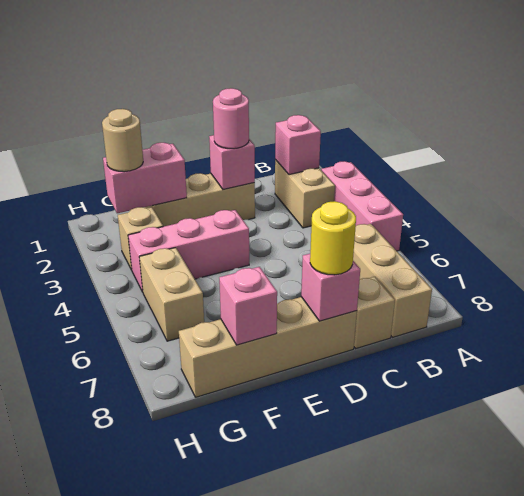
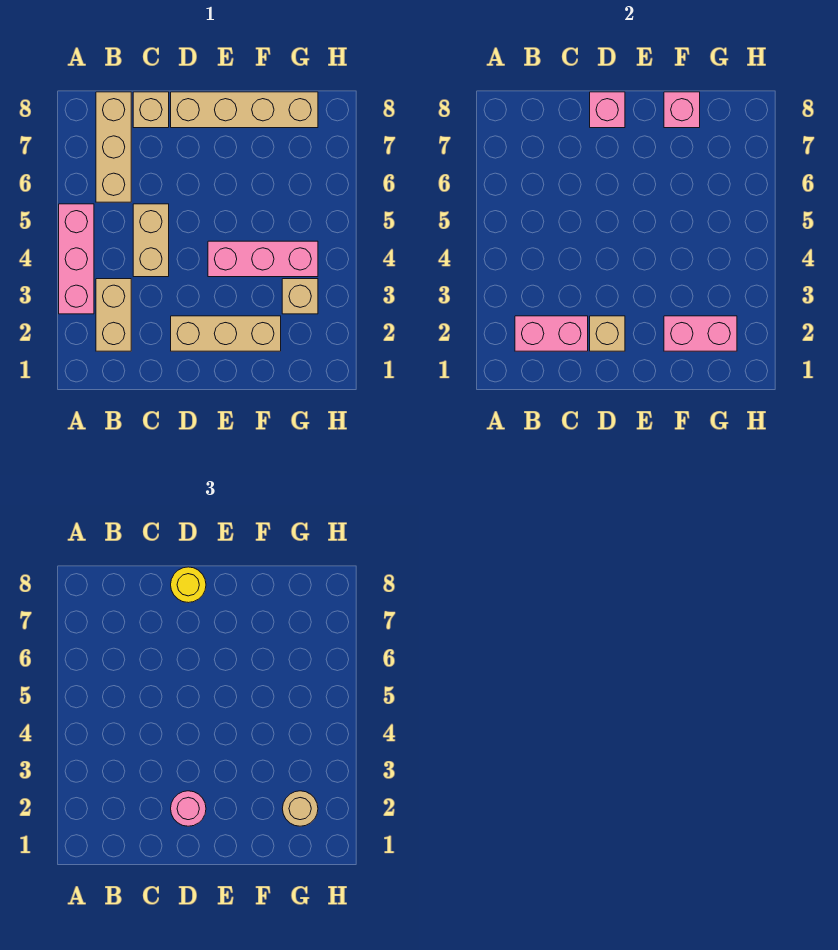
pink 1x1 brick [275,115,321,175] -> pink 1x2 brick [515,316,588,351]
pink 1x1 brick [209,135,255,189] -> tan 1x1 brick [590,316,625,351]
tan 1x2 brick [139,248,204,341] -> tan 1x2 brick moved to [133,204,169,277]

